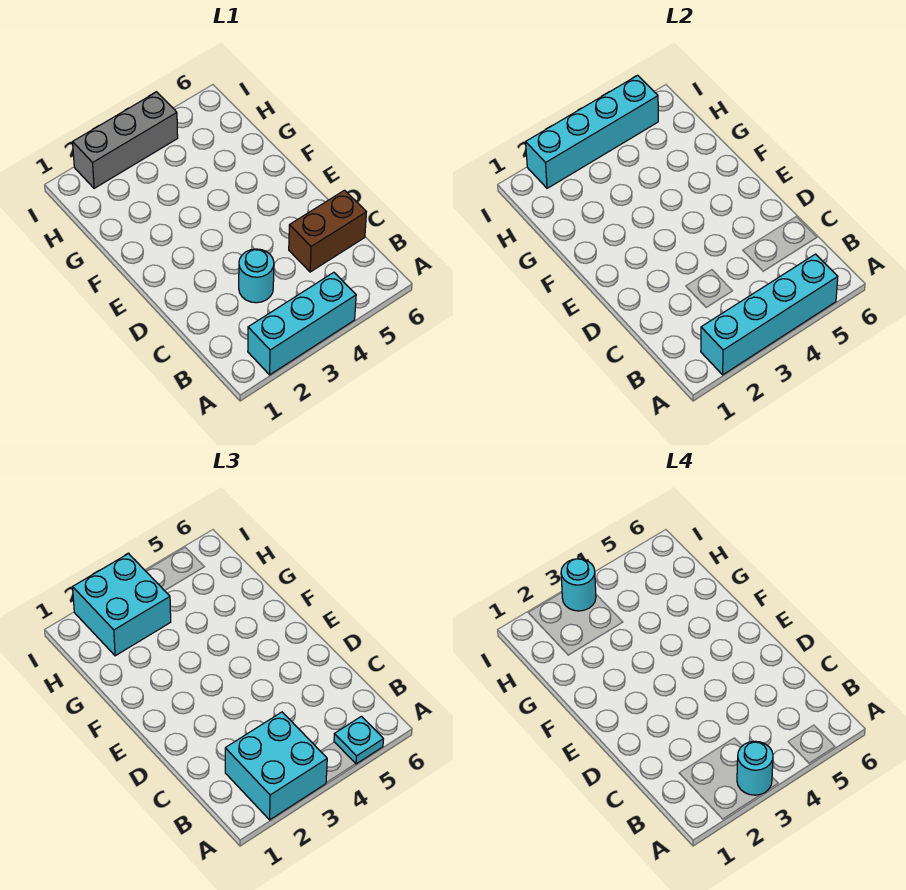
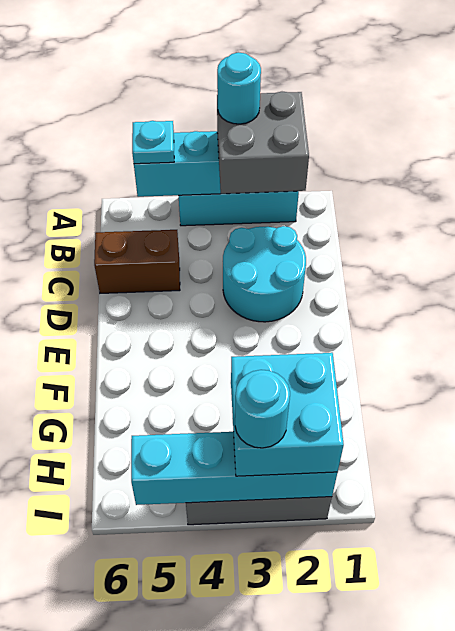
cyan 2x2 brick [225,712,327,820] -> grey 2x2 brick [217,92,309,194]
cyan 1x1 round brick [239,249,274,303] -> cyan 2x2 round brick [223,226,306,322]

